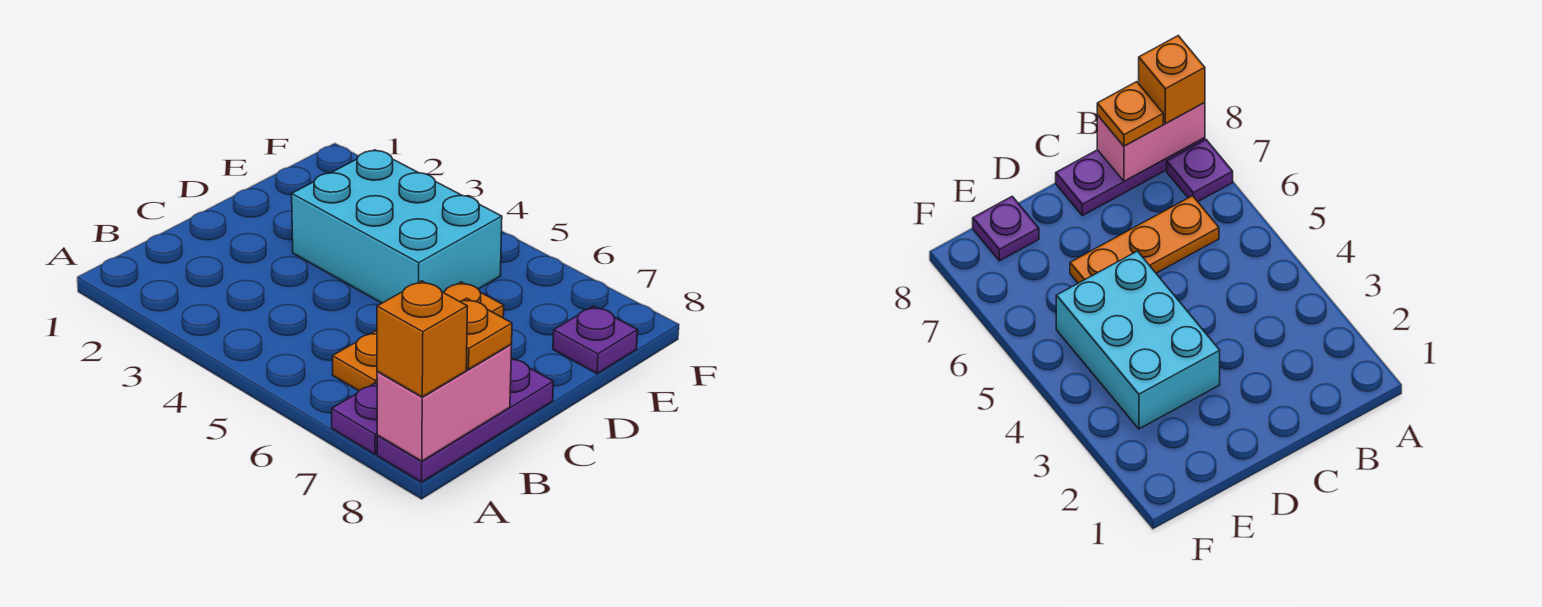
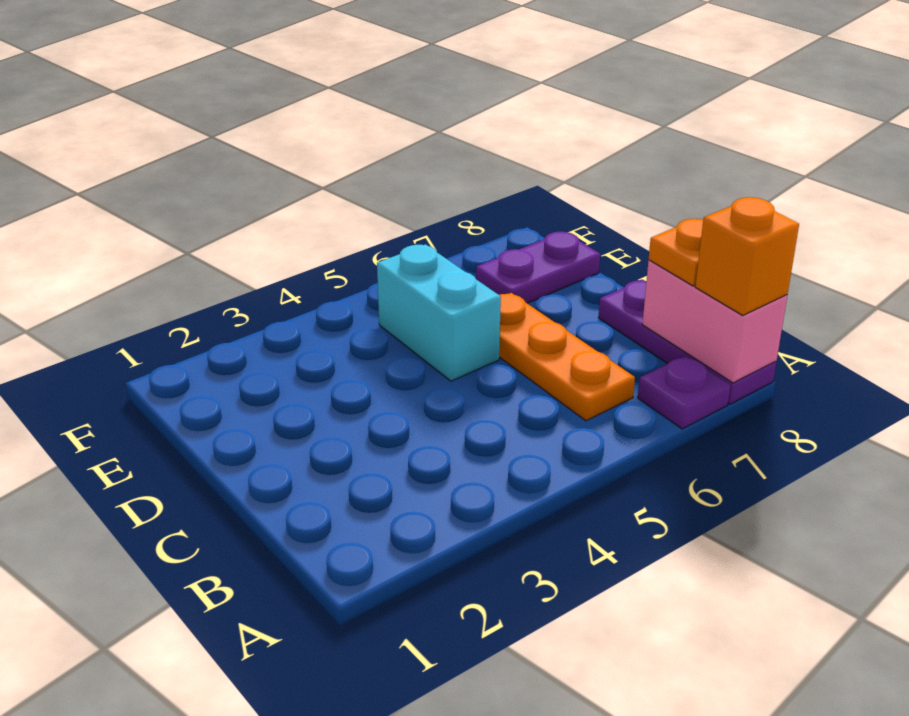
cyan 2x3 brick [292,150,502,303] -> cyan 1x2 brick [377,244,501,381]
purple 1x1 plate [553,306,638,374] -> purple 1x2 plate [476,232,600,303]

